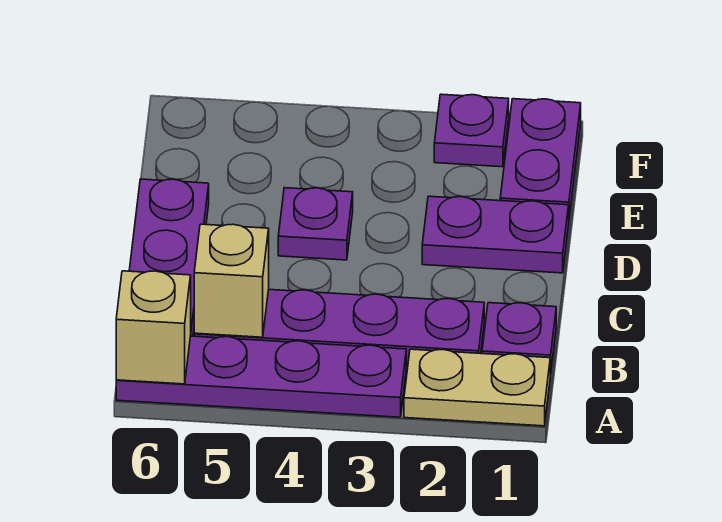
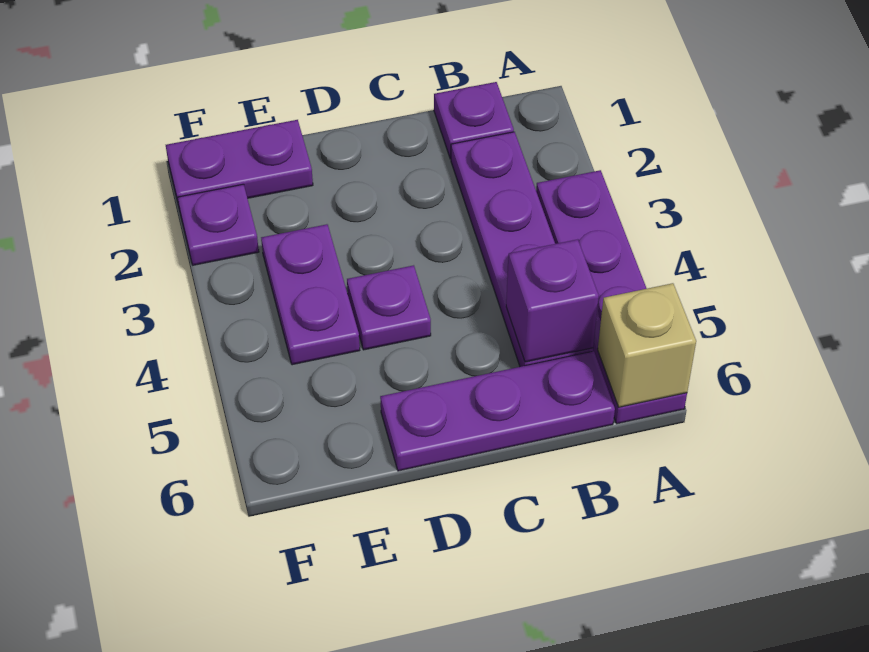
tan 1x2 plate [404,349,550,426] -> none
tan 1x1 brick [194,224,269,337] -> purple 1x1 brick [506,239,599,362]
purple 1x2 plate [422,196,569,273] -> purple 1x2 plate moved to [261,224,360,365]

